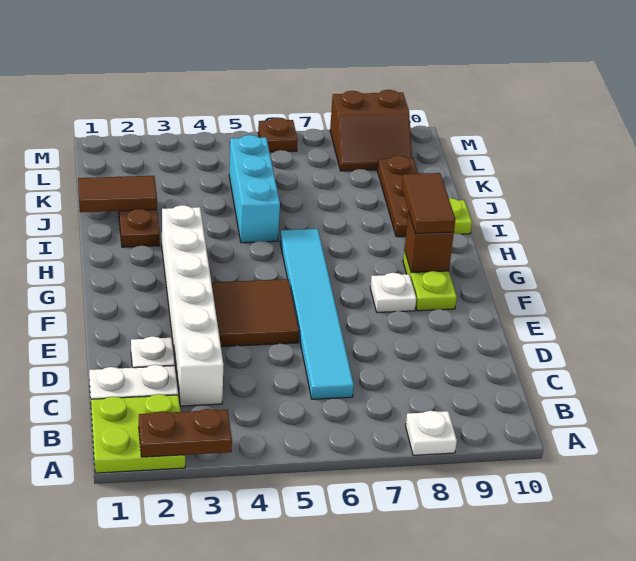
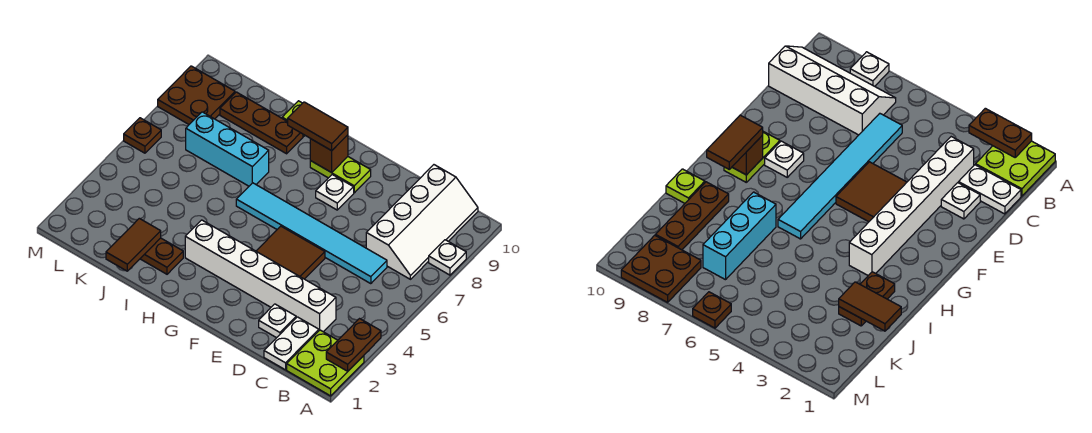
none -> white 2x4 slope [366,165,478,279]
cyan 1x3 brick [229,135,280,243] -> cyan 1x3 brick moved to [186,112,269,186]
brown 2x2 slope [330,90,412,171] -> brown 2x2 plate [158,66,235,124]

